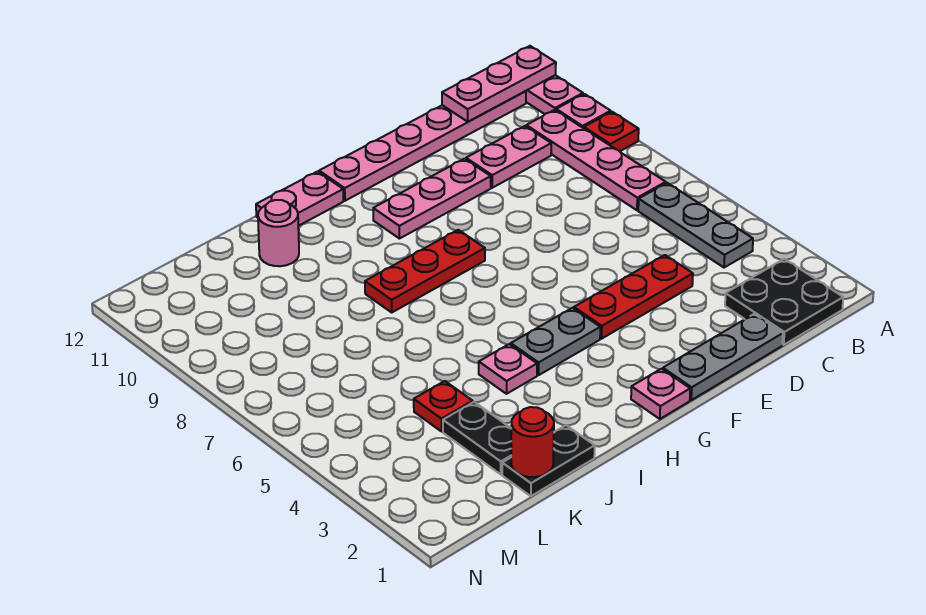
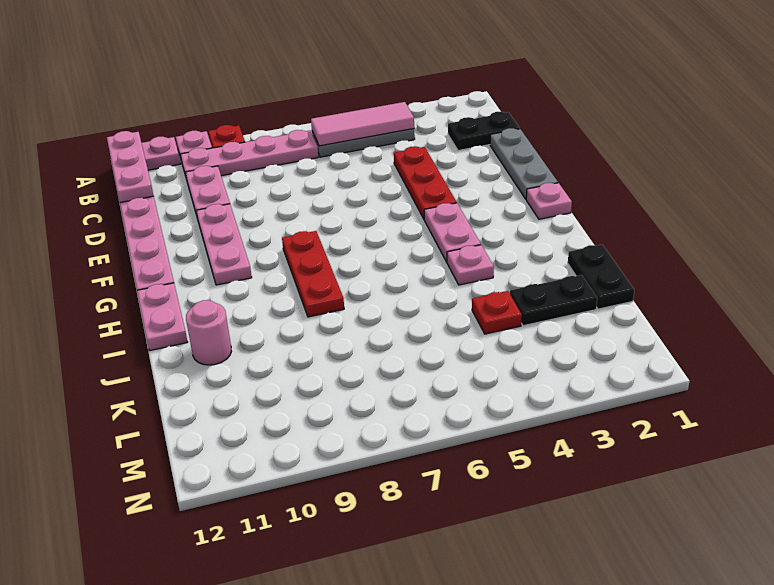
black 2x2 plate [725,259,843,345] -> black 1x2 plate [448,112,520,151]
none -> pink 1x3 tile [311,102,414,146]
grey 1x2 plate [511,308,600,375] -> pink 1x2 plate [424,203,481,262]
red 1x1 round brick [511,407,554,477] -> none

